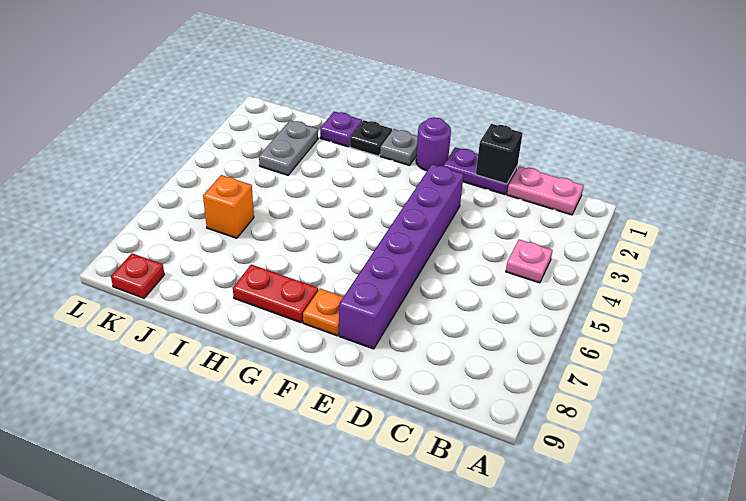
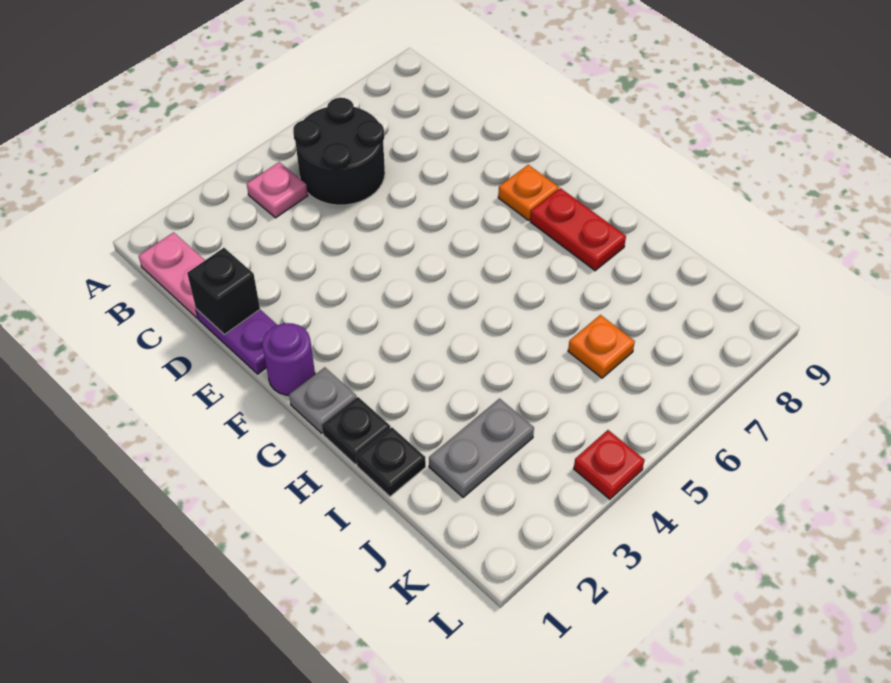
none -> black 2x2 round brick [293,98,385,205]
purple 1x6 brick [339,164,464,349] -> none
purple 1x1 plate [320,112,362,147] -> black 1x1 plate [356,427,426,496]
orange 1x1 brick [203,175,254,238] -> orange 1x1 plate [568,315,635,378]
red 1x1 plate [111,253,164,298] -> red 1x1 plate moved to [574,430,645,499]

